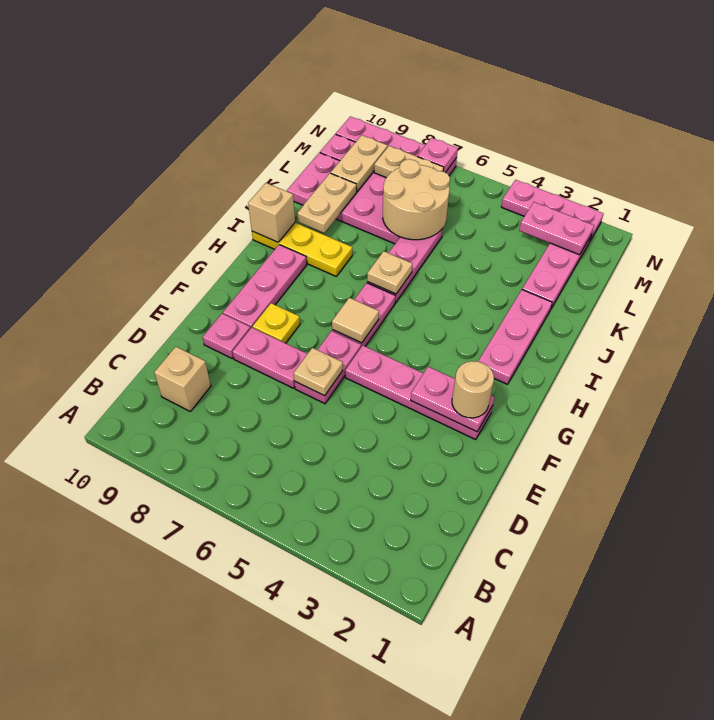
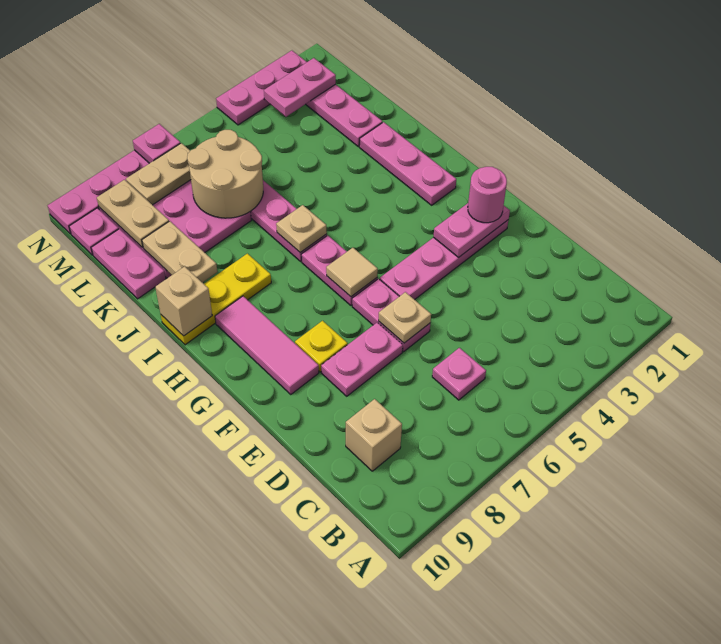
pink 1x1 plate [203,314,250,358] -> pink 1x1 plate moved to [432,348,486,400]
tan 1x1 round brick [452,361,494,418] -> pink 1x1 round brick [468,167,507,223]
pink 1x3 plate [223,245,307,329] -> pink 1x3 tile [215,296,319,394]

